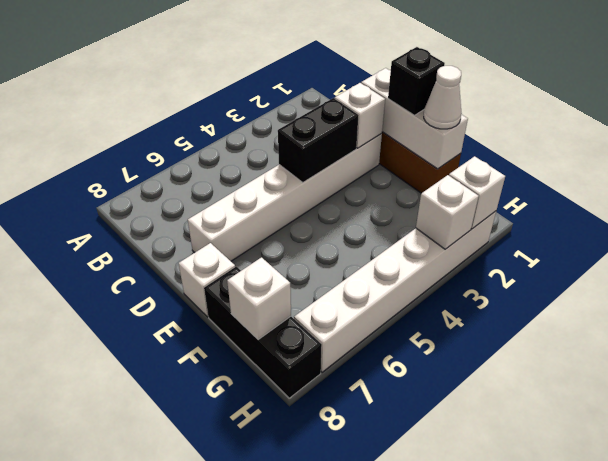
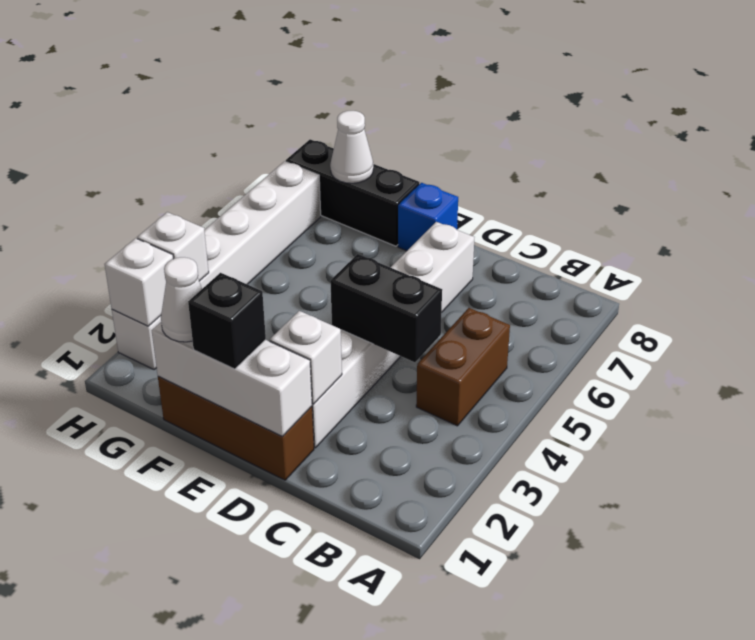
none -> brown 1x2 brick [416,308,510,426]
black 1x2 brick [278,98,359,182] -> black 1x2 brick turned to [330,254,442,362]
white 1x1 brick [179,243,235,317] -> blue 1x1 brick [398,183,458,251]
white 1x1 brick [227,258,291,339] -> white 1x1 cone [330,111,373,183]

